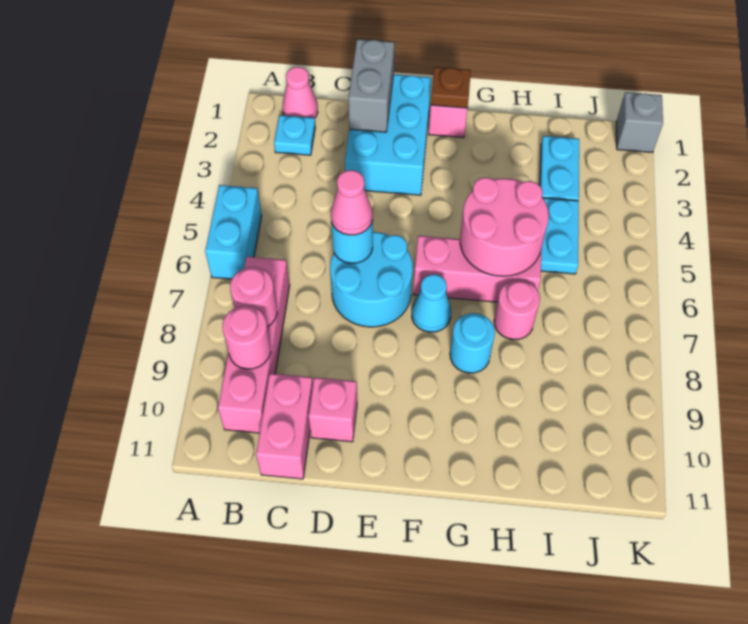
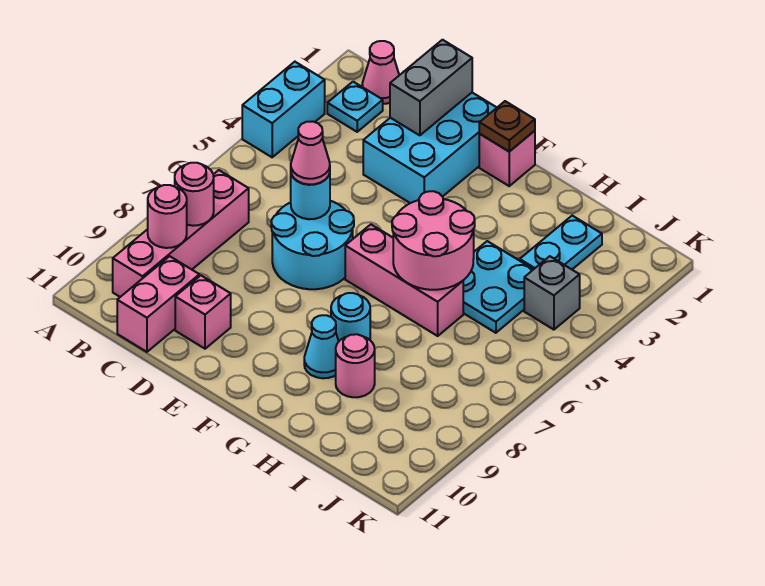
cyan 1x2 brick [205,185,262,279] -> cyan 1x2 brick moved to [242,62,325,157]
cyan 1x1 cone [412,274,451,332] -> cyan 1x1 cone moved to [304,315,339,378]
pink 1x1 round brick [494,280,540,340] -> pink 1x1 round brick moved to [336,334,375,397]
grey 1x1 brick [616,92,663,152] -> grey 1x1 brick moved to [524,256,580,330]

